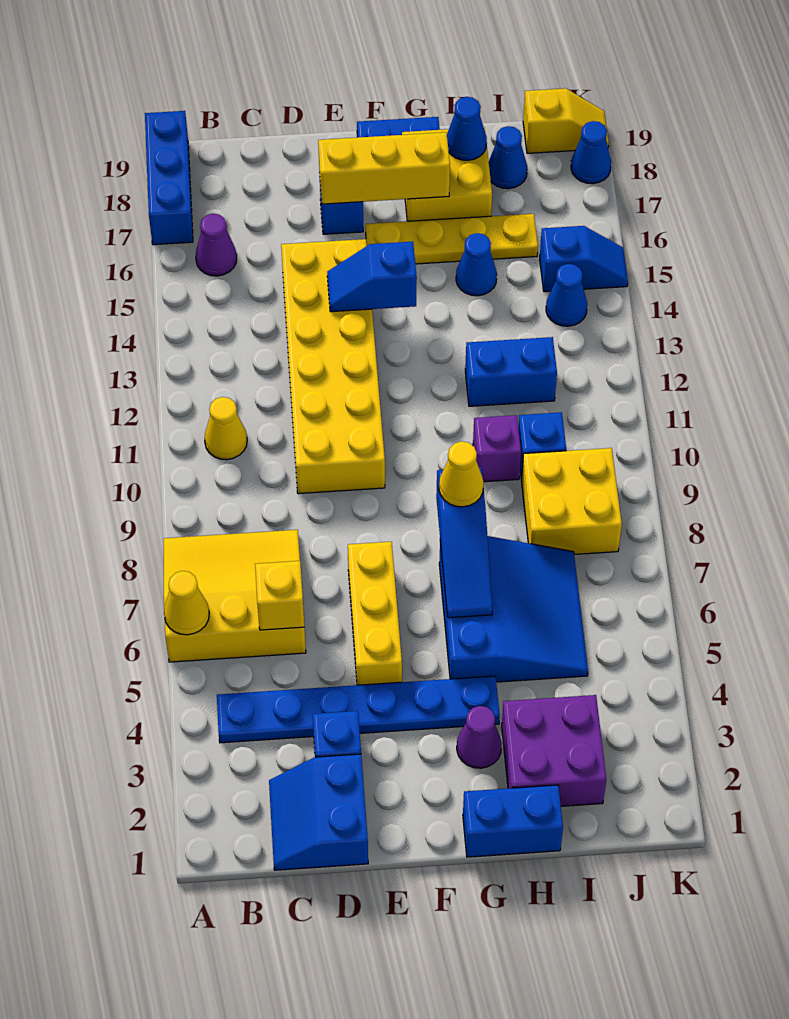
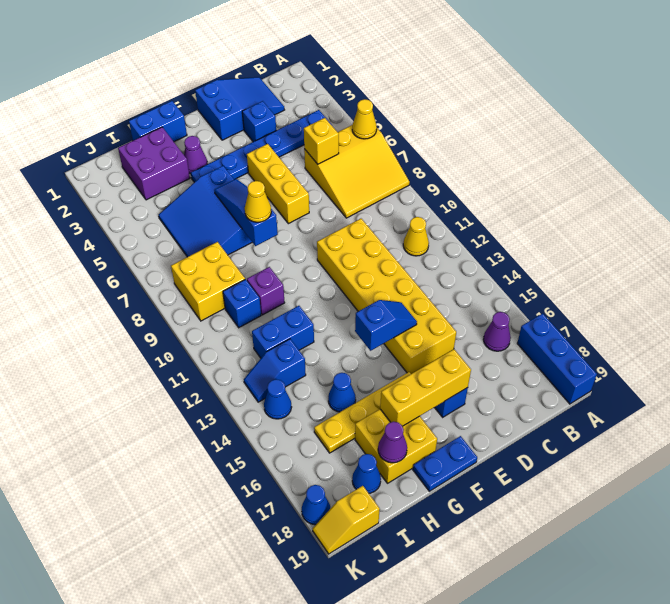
blue 2x2 slope [269,754,368,870] -> blue 2x3 slope [195,77,284,140]
blue 1x1 cone [447,97,487,160] -> purple 1x1 cone [378,422,407,463]
blue 1x2 slope [540,226,628,292] -> blue 1x2 slope moved to [244,339,306,402]

